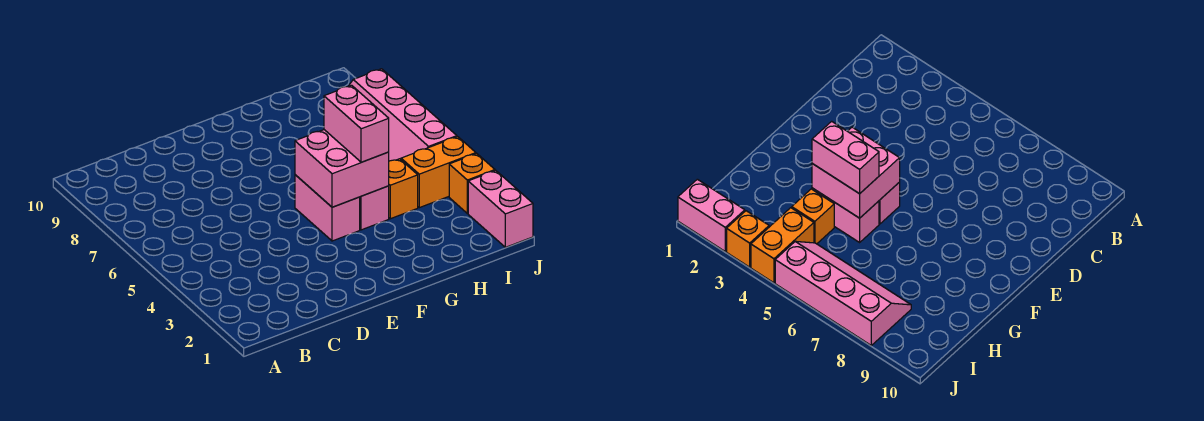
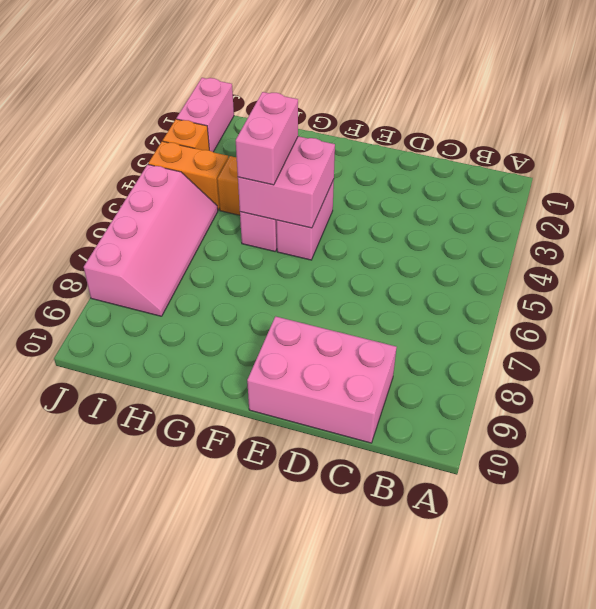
none -> pink 2x3 brick [247,316,397,443]

